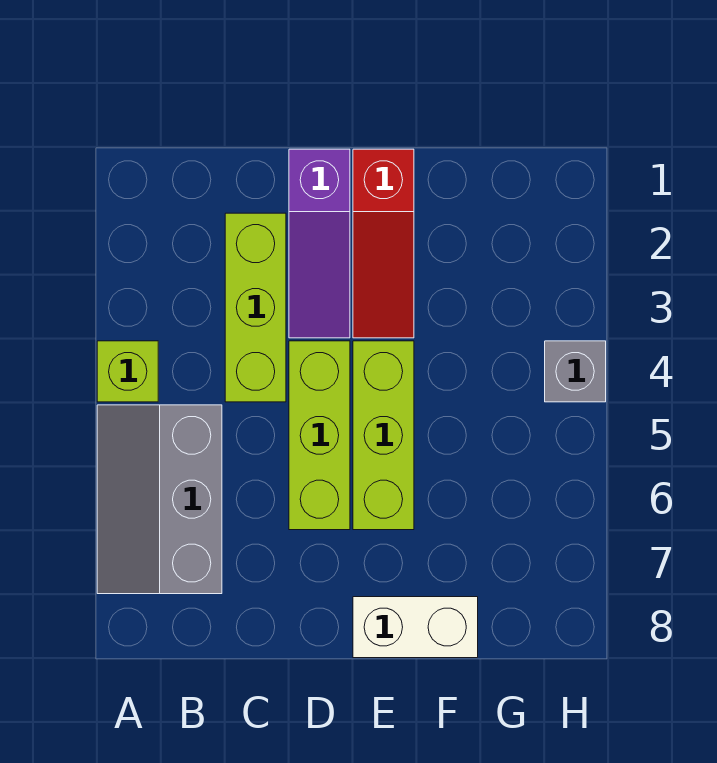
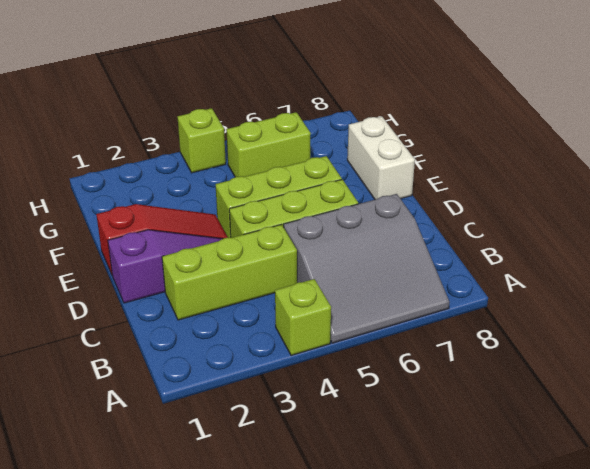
grey 2x3 slope [97,405,222,594] -> grey 3x3 slope [284,194,450,343]
none -> lime 1x2 brick [226,112,311,177]
grey 1x1 brick [545,341,606,402] -> lime 1x1 brick [178,108,226,173]

